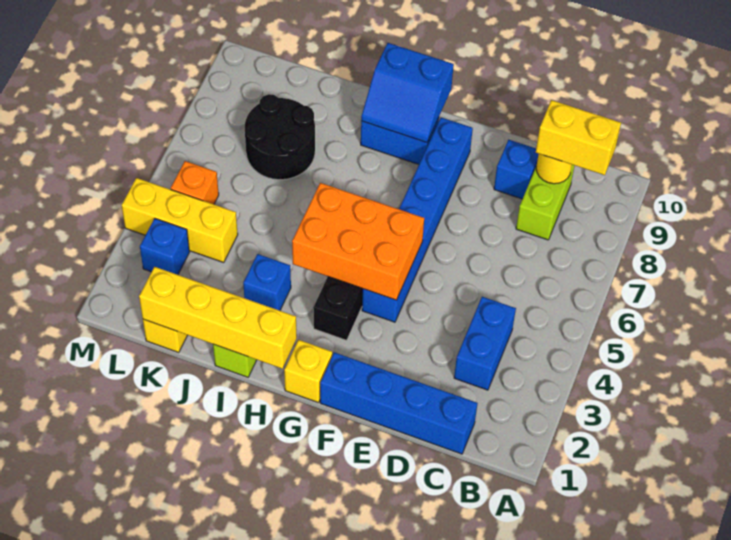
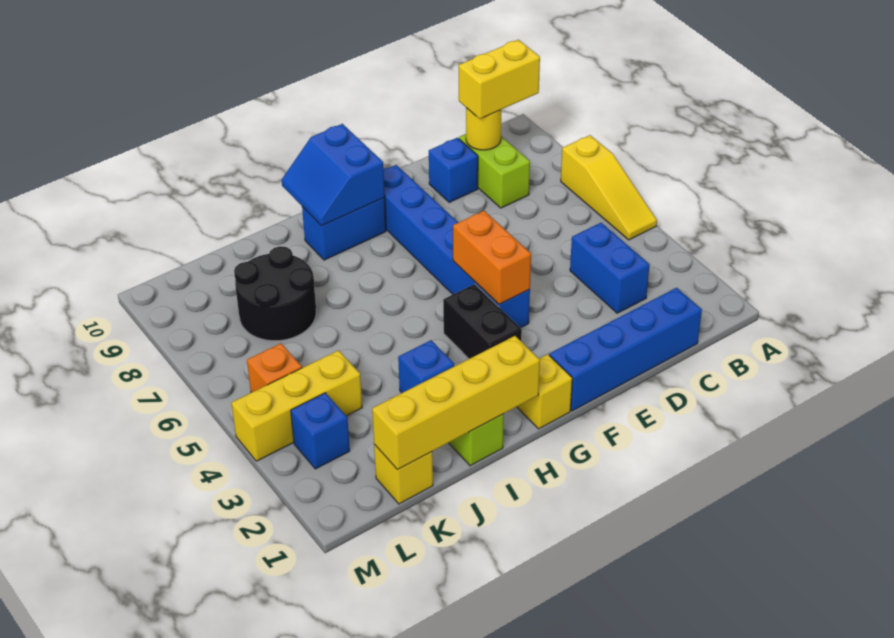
none -> yellow 1x3 slope [561,135,657,240]
orange 2x3 brick [292,183,424,300] -> orange 1x2 brick [453,211,531,304]
blue 2x2 slope [361,43,454,143] -> blue 2x2 slope turned to [282,124,385,226]

